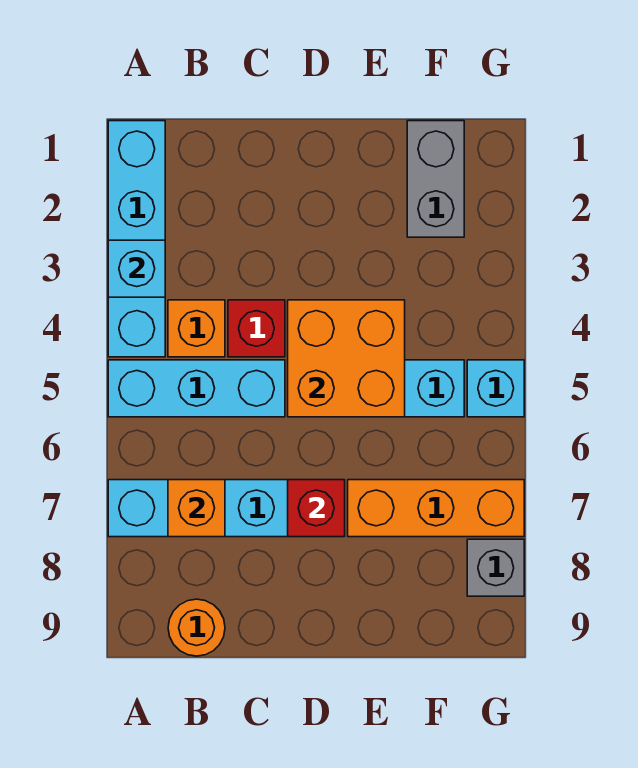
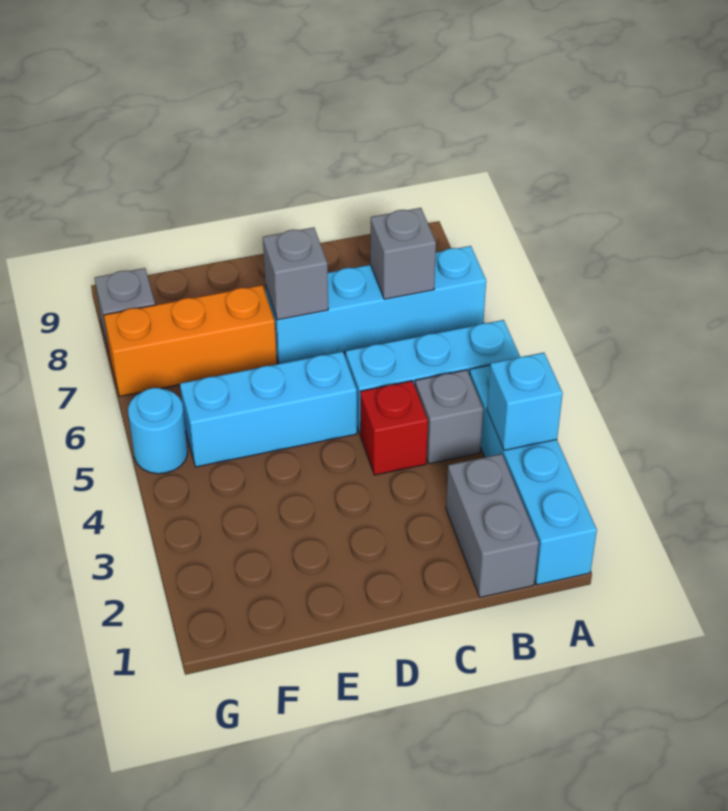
orange 1x1 brick [168,300,225,357] -> grey 1x1 brick [415,370,483,464]
orange 1x1 brick [168,480,225,537] -> grey 1x1 brick [370,208,436,299]
orange 1x1 round brick [168,599,225,656] -> none
orange 2x2 brick [288,300,405,417] -> none
red 1x1 brick [288,480,345,537] -> grey 1x1 brick [263,227,328,320]
grey 1x2 brick [407,121,464,237] -> grey 1x2 brick moved to [446,454,539,597]
cyan 1x1 brick [467,360,524,417] -> cyan 1x1 round brick [128,388,188,474]

